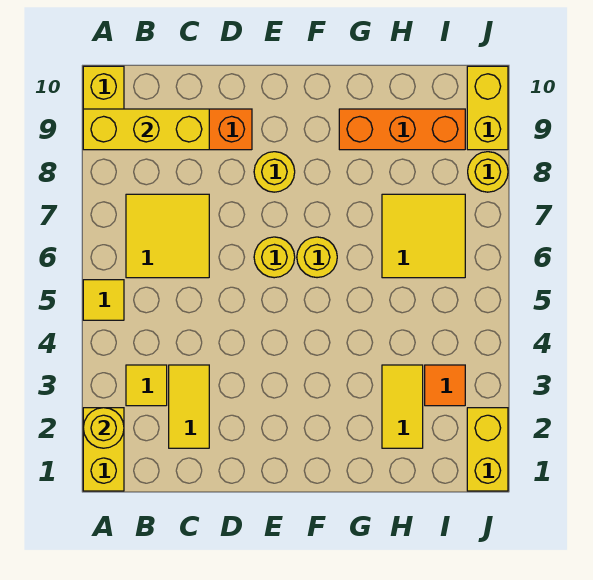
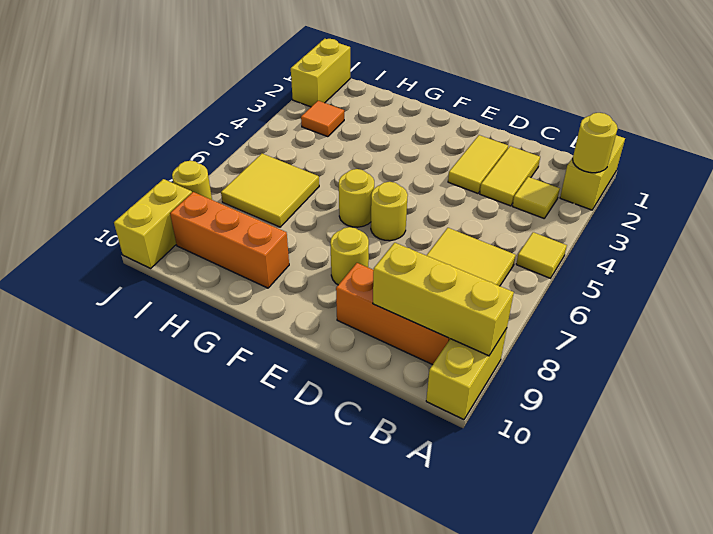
yellow 1x2 tile [382,365,423,448] -> yellow 1x2 tile moved to [448,135,508,193]

